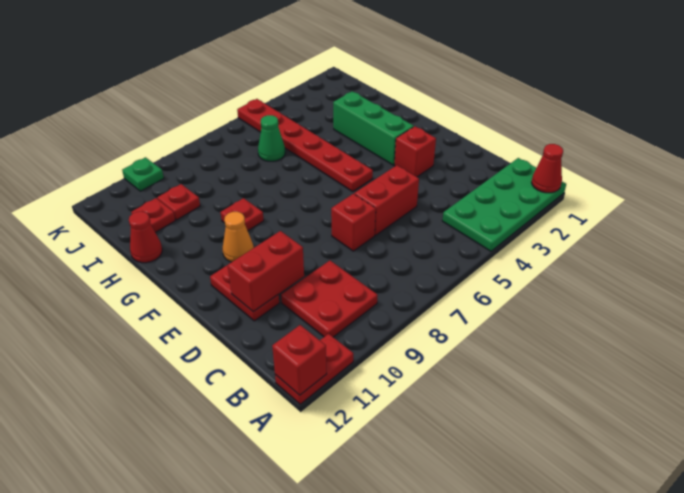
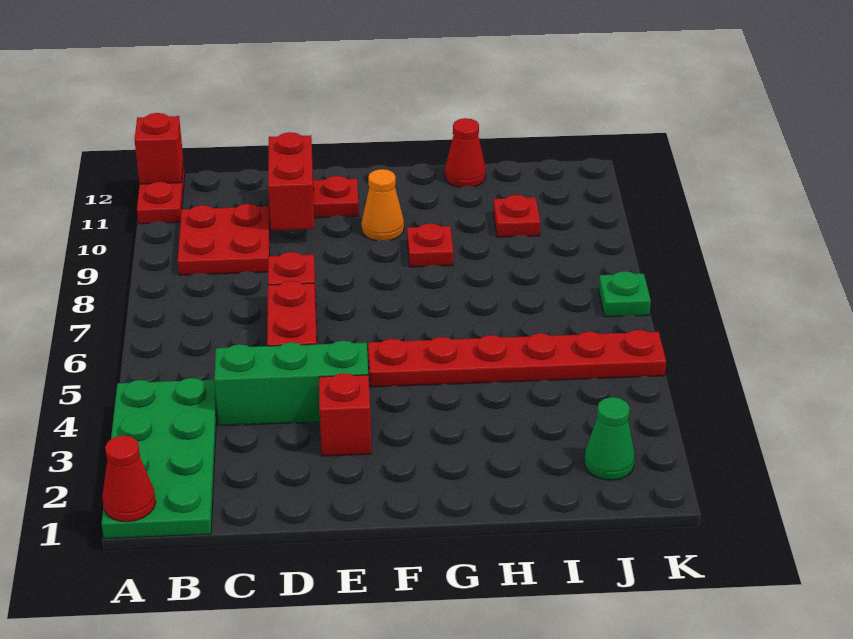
green 1x3 brick [333,91,414,165] -> green 1x3 brick moved to [214,341,368,426]
green 1x1 cone [258,115,285,161] -> green 1x1 cone moved to [584,397,635,480]
red 1x1 plate [131,198,175,232] -> none
green 1x1 plate [122,157,164,191] -> green 1x1 plate moved to [599,271,651,317]

